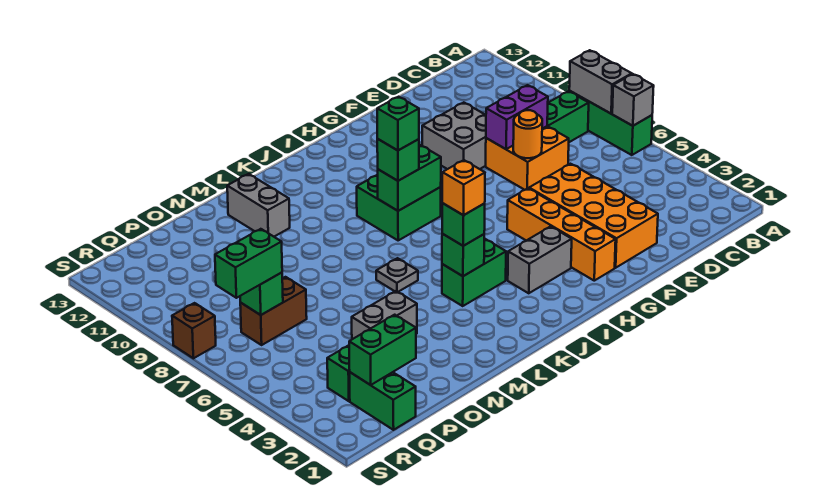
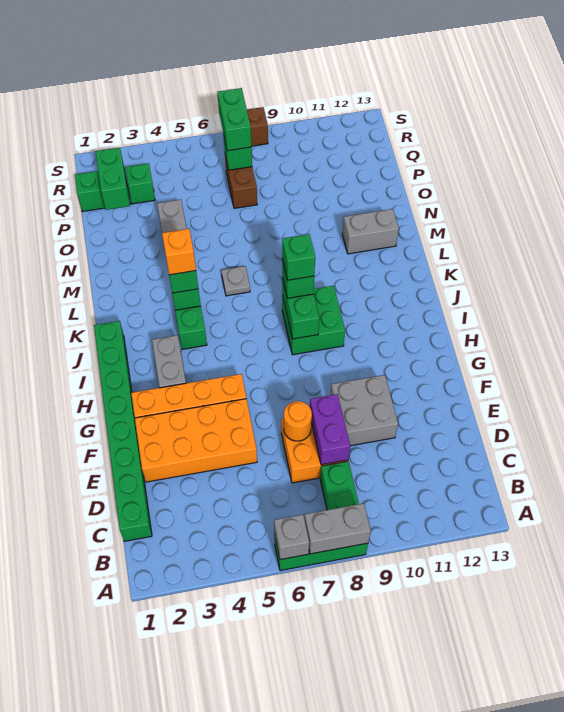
none -> green 1x8 brick [94,321,152,541]

